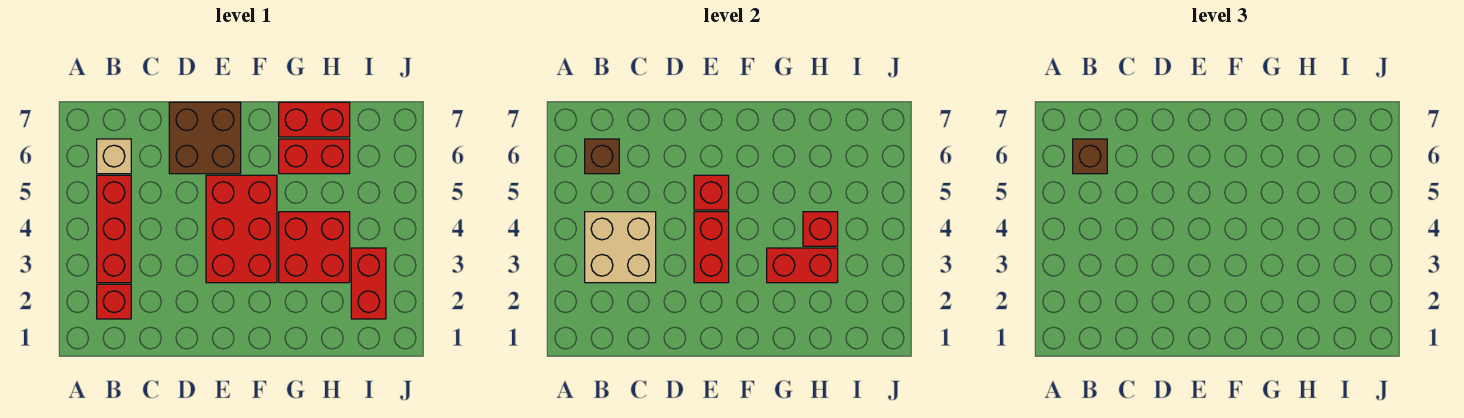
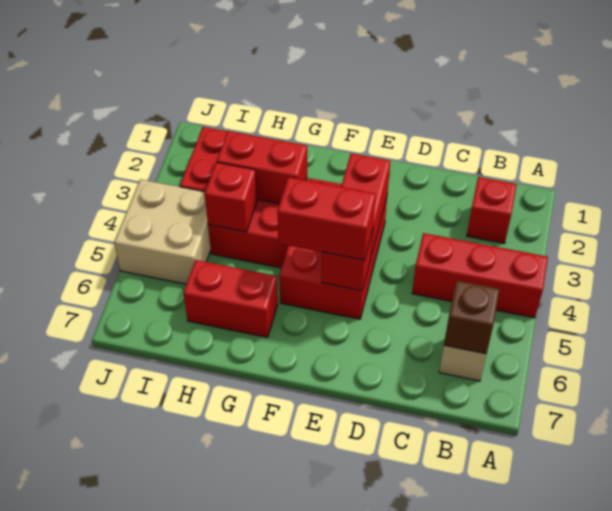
red 1x3 brick [97,175,131,283] -> red 1x3 brick turned to [412,233,548,318]
tan 2x2 brick [585,212,656,283] -> tan 2x2 brick moved to [114,179,211,284]
brown 1x1 brick [1073,139,1107,174] -> none
brown 2x2 brick [169,102,241,174] -> none
red 1x2 brick [279,102,350,137] -> red 1x2 brick moved to [277,177,376,260]

